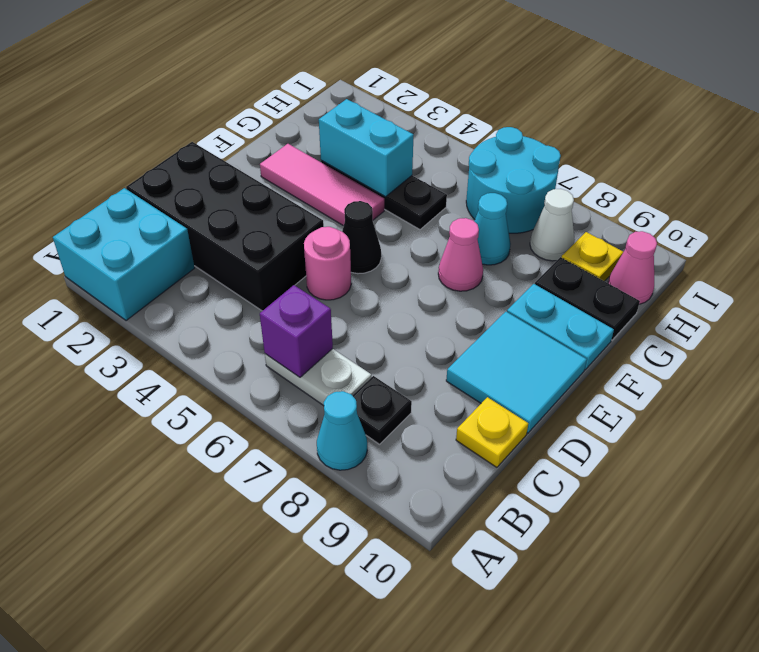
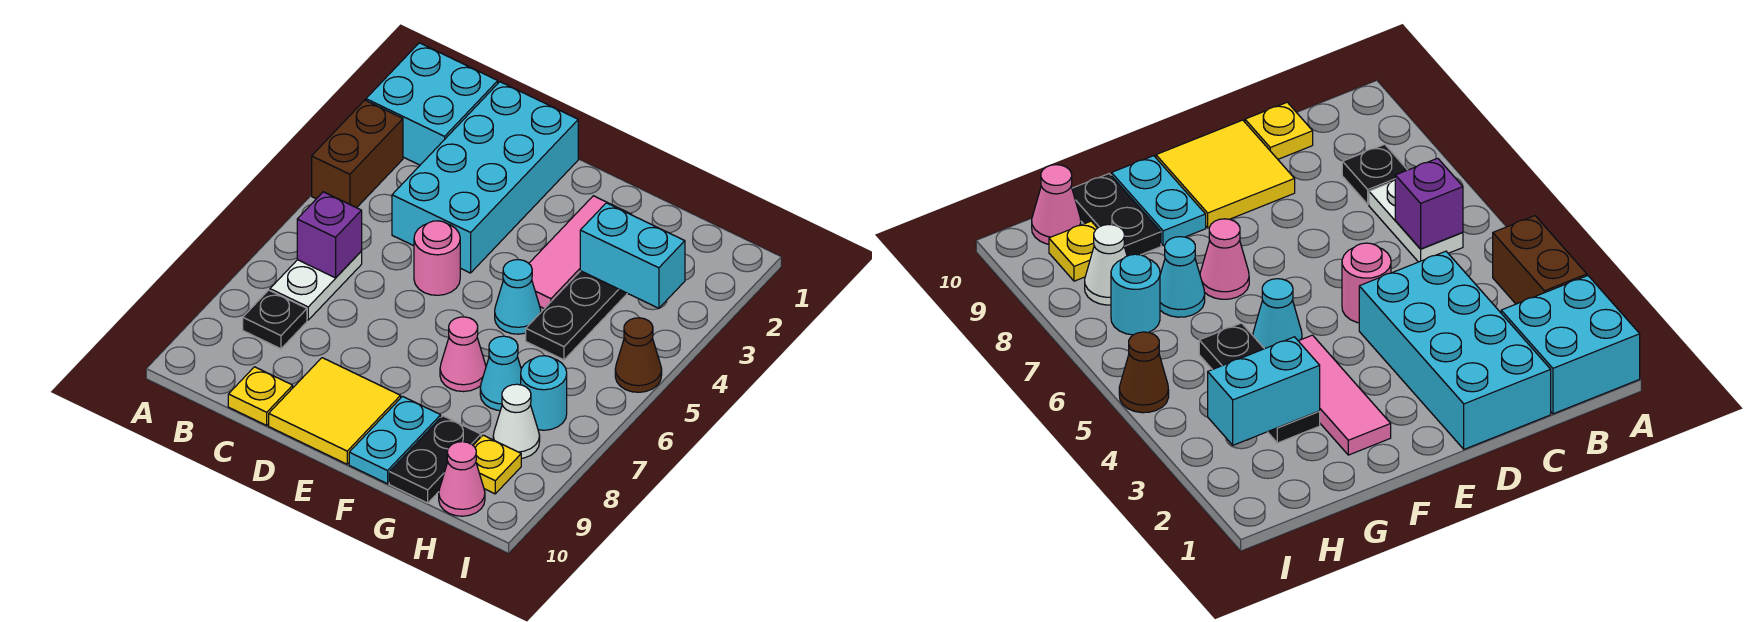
none -> brown 1x2 brick [312,100,403,208]
cyan 1x1 cone [317,391,367,470] -> cyan 1x1 cone moved to [495,260,541,334]
black 2x4 brick [126,142,324,311] -> cyan 2x4 brick [392,82,578,273]
cyan 2x2 tile [446,312,587,433] -> yellow 2x2 tile [269,358,401,464]
black 1x1 cone [342,201,381,274] -> none
cyan 1x2 brick [319,99,414,197] -> cyan 1x2 brick turned to [580,203,685,308]
cyan 2x2 round brick [466,127,561,233] -> cyan 1x1 round brick [521,356,567,430]
none -> brown 1x1 cone [615,318,662,392]

